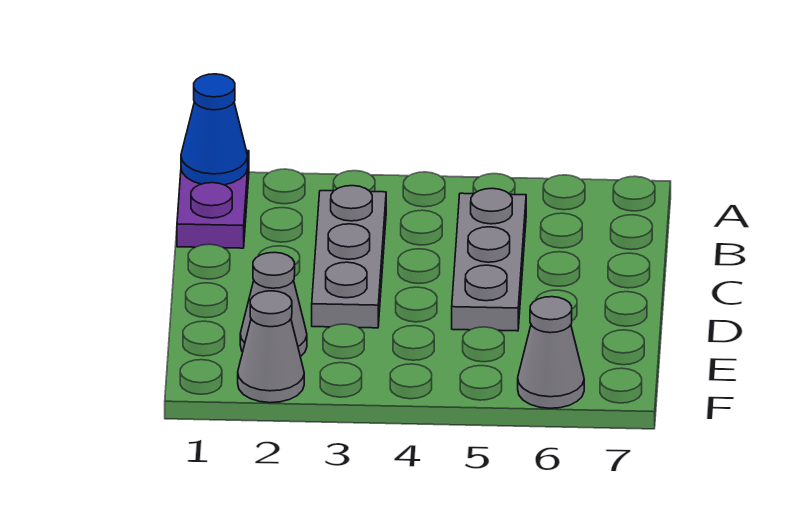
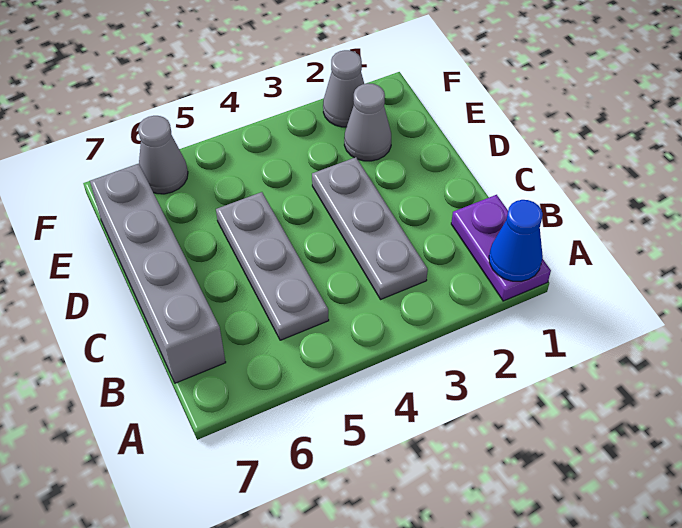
none -> grey 1x4 brick [90,164,226,383]

